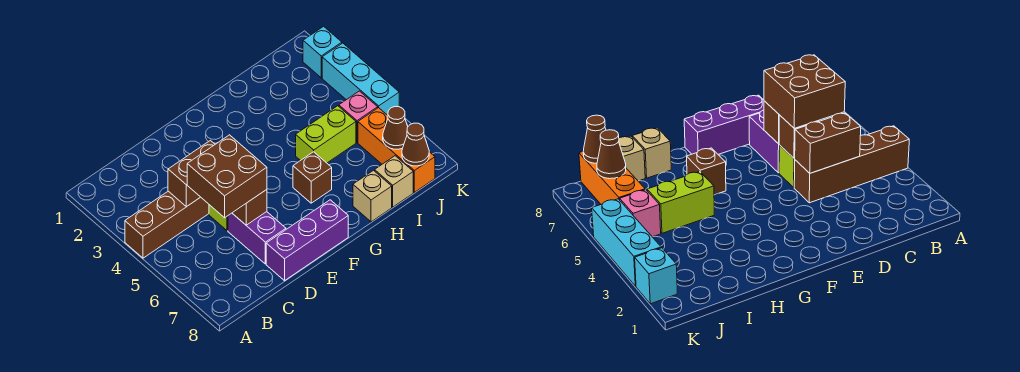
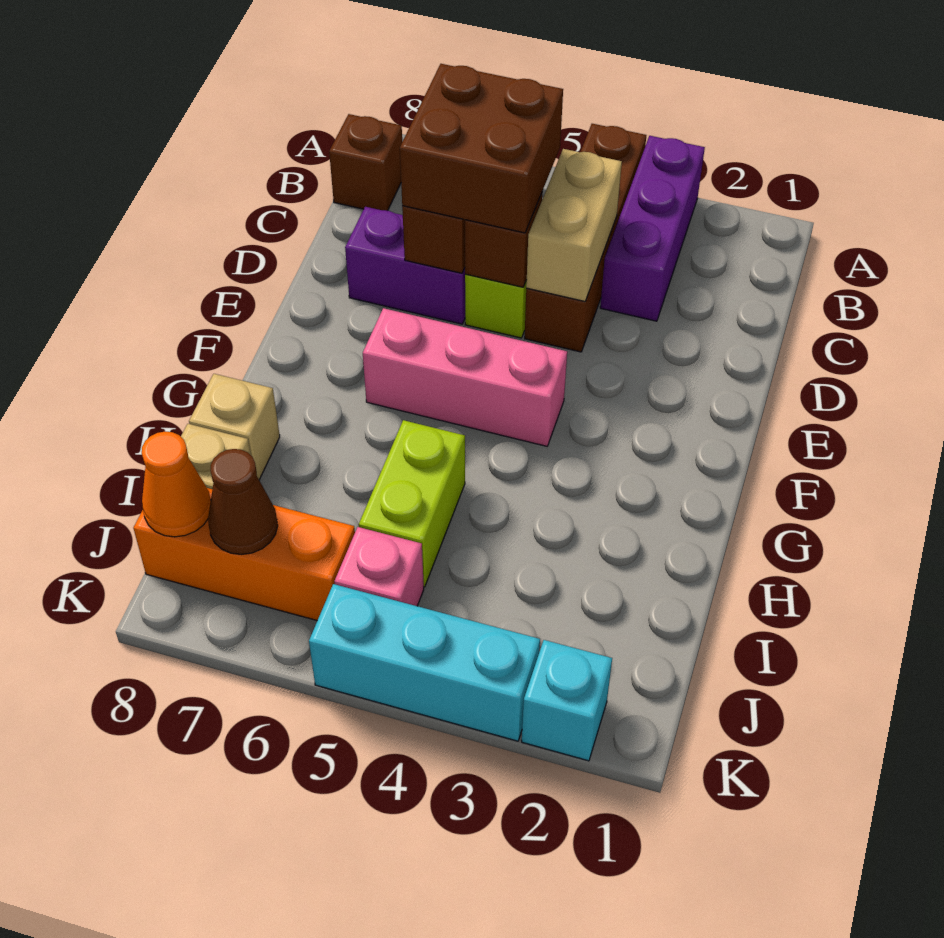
brown 1x2 brick [168,140,215,207] -> tan 1x2 brick [526,149,622,301]
purple 1x3 brick [266,200,348,281] -> purple 1x3 brick moved to [600,136,705,321]
none -> pink 1x3 brick [363,308,567,446]
brown 1x1 brick [293,152,332,203] -> brown 1x1 brick moved to [329,114,402,211]
brown 1x1 cone [402,123,429,166] -> orange 1x1 cone [142,432,211,537]

